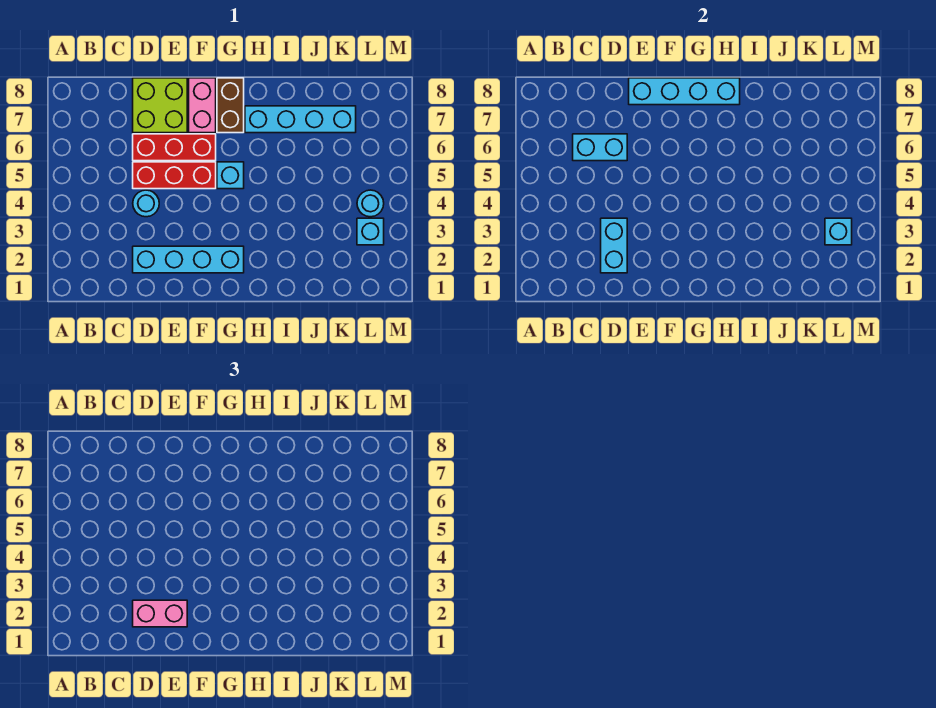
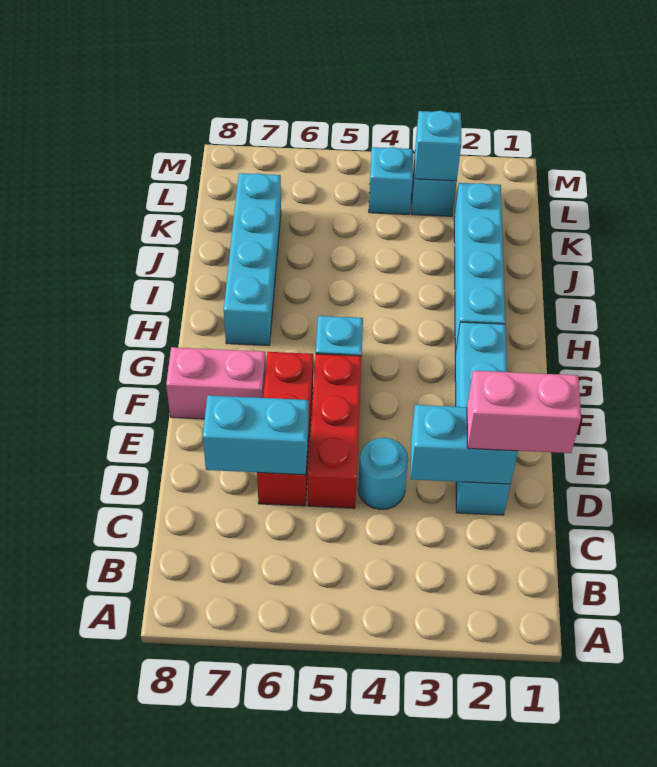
cyan 1x2 brick [573,134,627,161] -> cyan 1x2 brick turned to [203,395,308,475]
pink 1x2 brick [133,600,187,627] -> pink 1x2 brick turned to [467,371,581,453]
lime 2x2 brick [133,78,187,133] -> none
cyan 1x4 brick [629,78,740,105] -> cyan 1x4 brick moved to [454,183,505,354]
brown 1x2 brick [217,78,244,133] -> none
cyan 1x1 round brick [357,190,384,217] -> cyan 1x1 brick [369,147,413,214]

